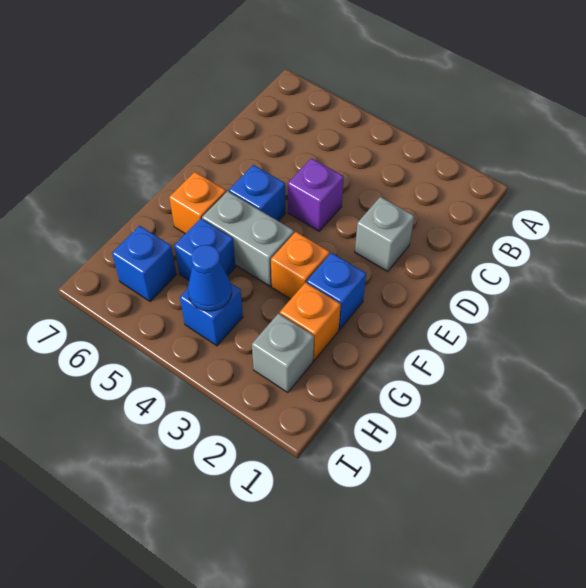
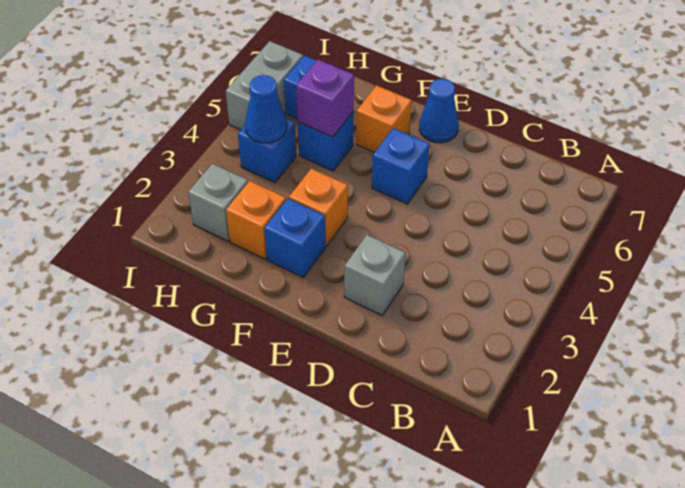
purple 1x1 brick [288,158,344,231] -> purple 1x1 brick moved to [296,60,354,137]
none -> blue 1x1 cone [419,79,459,143]
grey 1x2 brick [202,191,294,286] -> grey 1x2 brick moved to [226,41,303,130]

